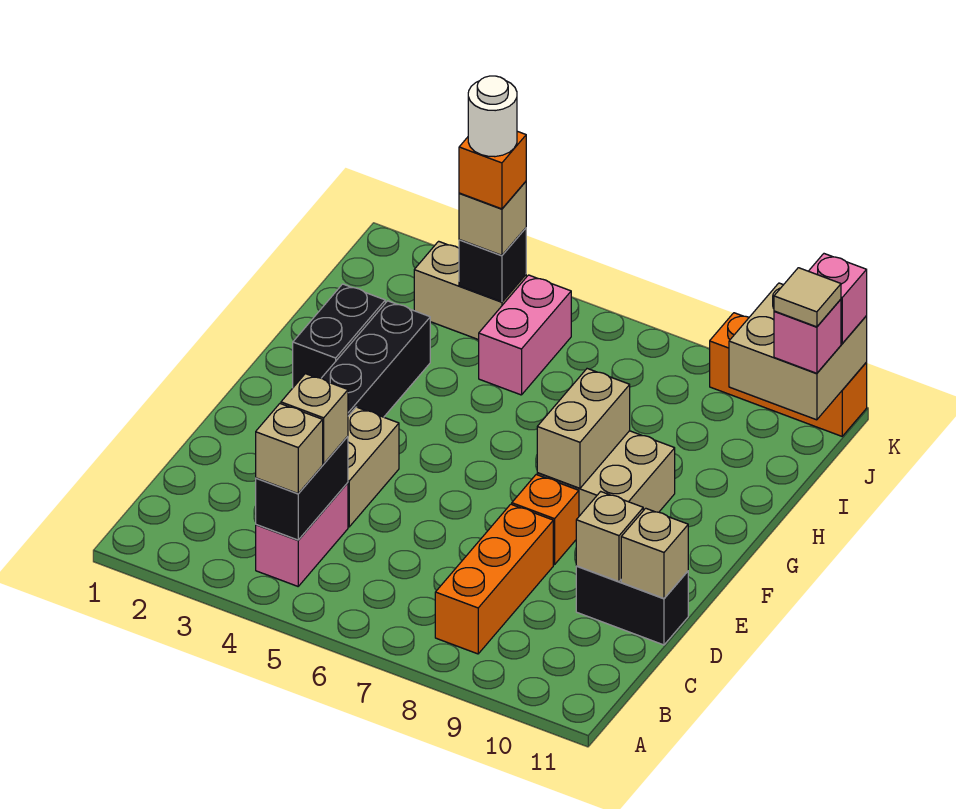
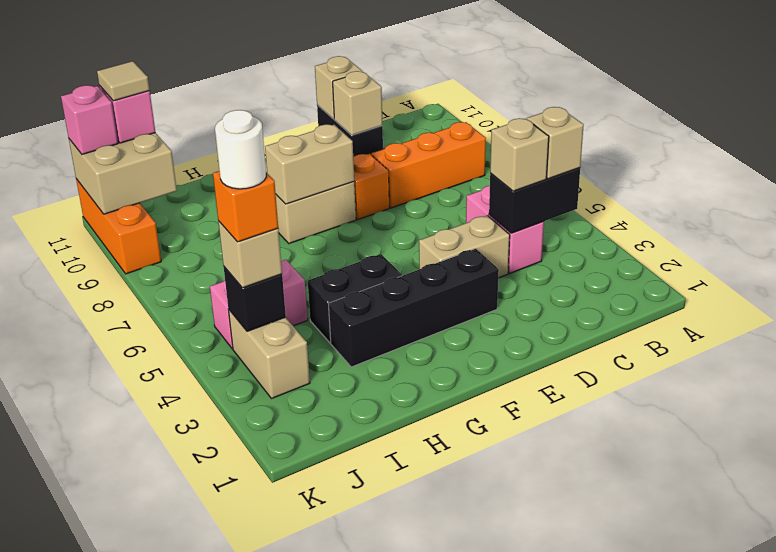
pink 1x2 brick [256,483,348,586] -> pink 1x2 brick turned to [466,186,544,273]
black 1x2 brick [293,284,385,387] -> black 1x2 brick moved to [308,254,402,343]

